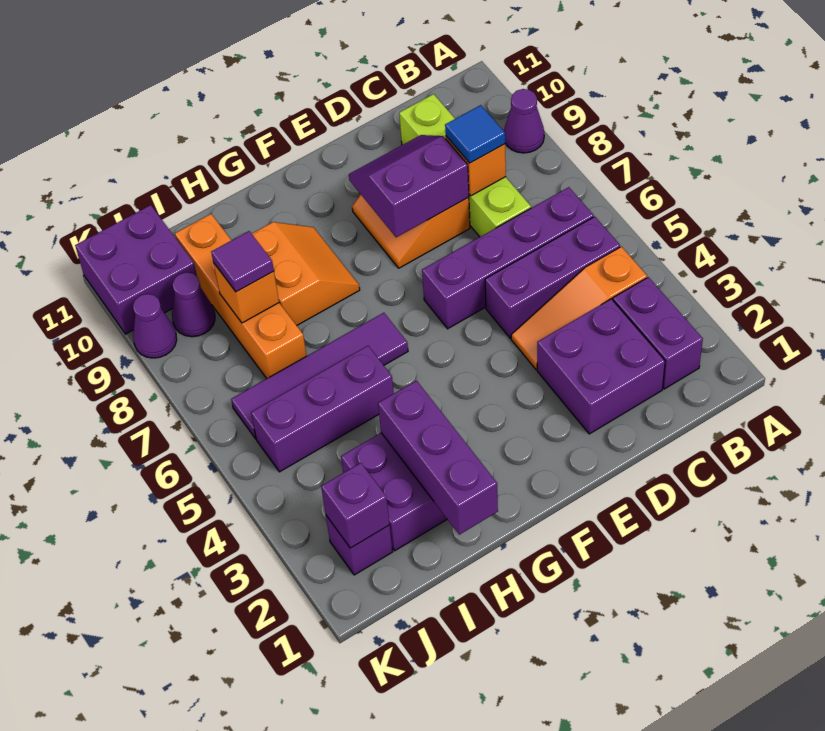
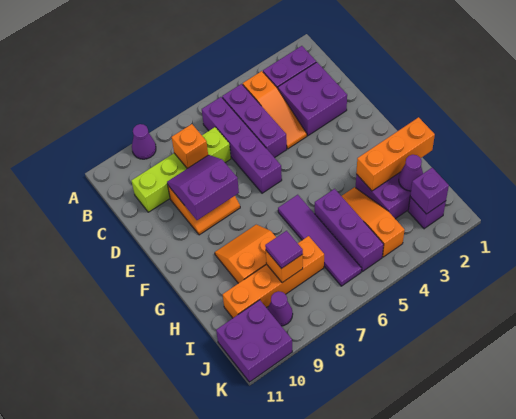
blue 1x1 tile [445,105,505,163] -> none
purple 2x2 slope [349,135,469,237] -> purple 2x2 slope turned to [167,155,239,220]
purple 1x3 brick [378,381,498,535] -> orange 1x3 brick [356,117,435,191]
none -> orange 1x3 slope [342,187,405,257]
purple 1x1 cone [133,294,177,358] -> purple 1x1 cone moved to [399,155,423,191]

